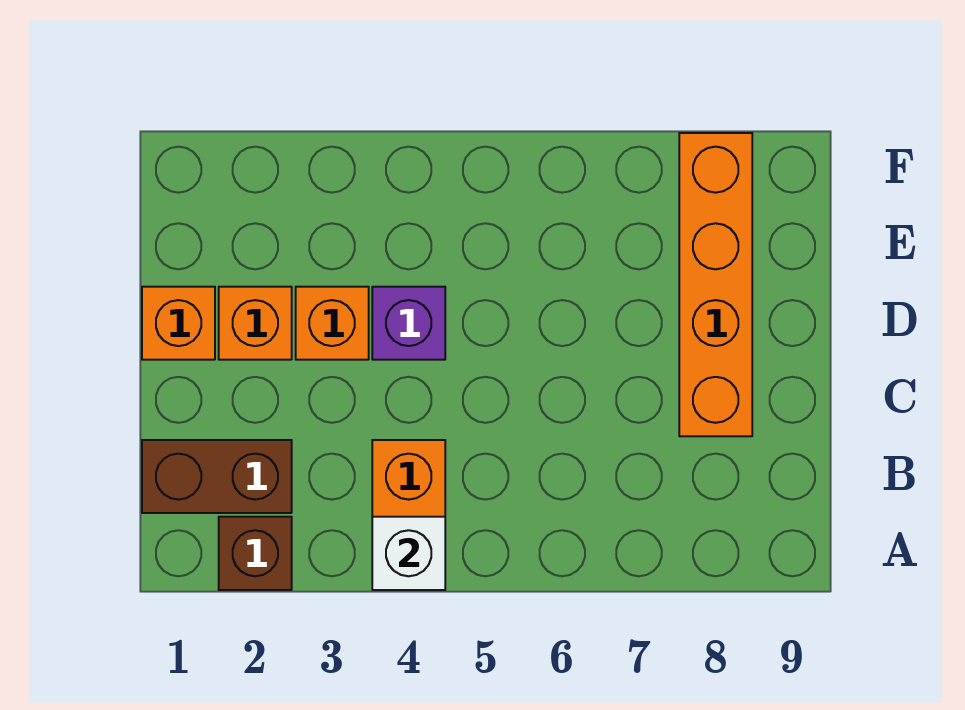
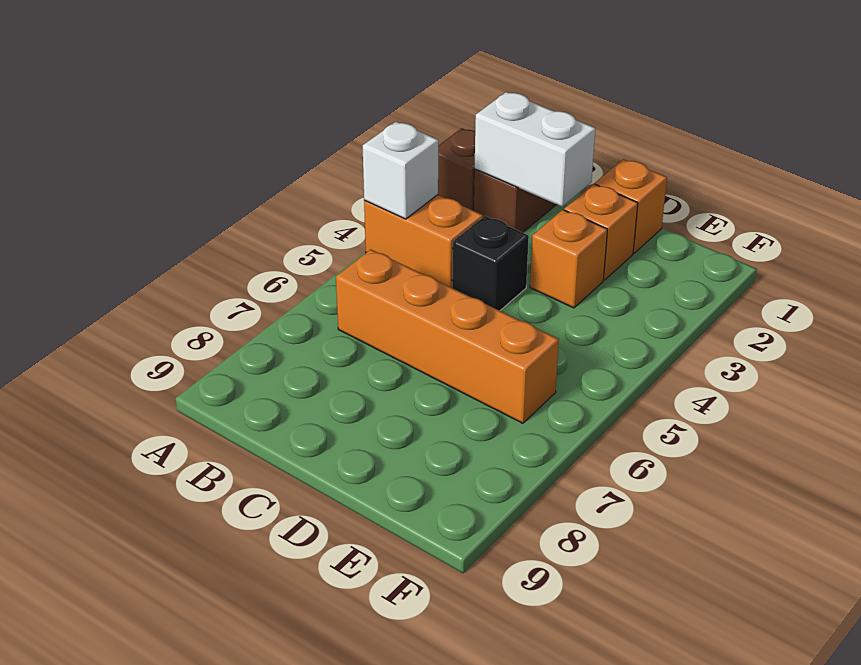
none -> white 1x2 brick [475,92,595,207]
none -> black 1x1 brick [452,216,529,311]
orange 1x4 brick [679,133,752,436] -> orange 1x4 brick moved to [336,250,559,423]
purple 1x1 brick [372,287,445,360] -> none

